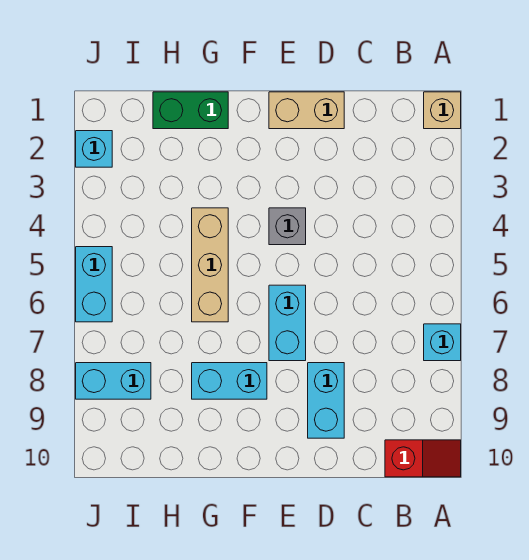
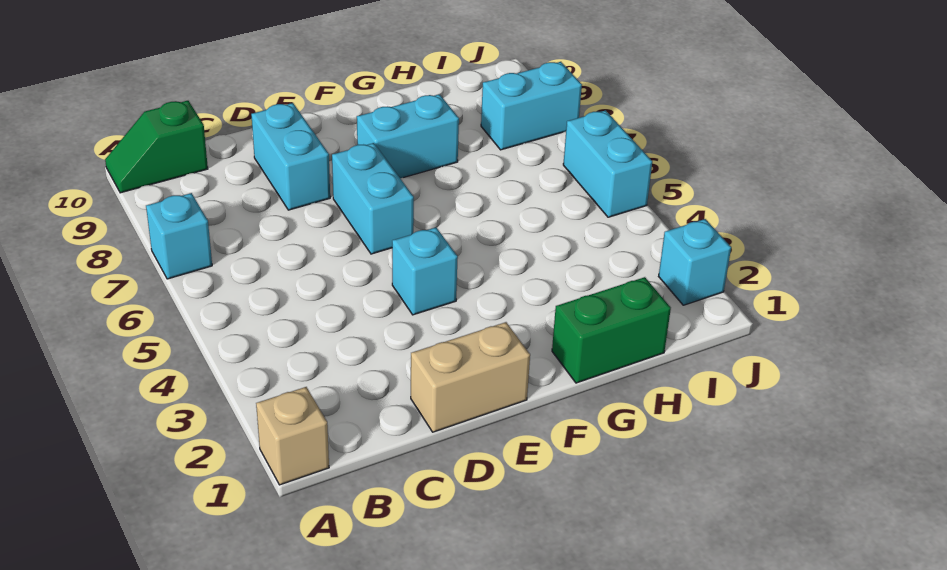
red 1x2 slope [385,440,461,477] -> green 1x2 slope [105,101,208,193]
grey 1x1 brick [269,208,306,245] -> cyan 1x1 brick [392,228,458,315]
tan 1x3 brick [192,208,228,322] -> none

